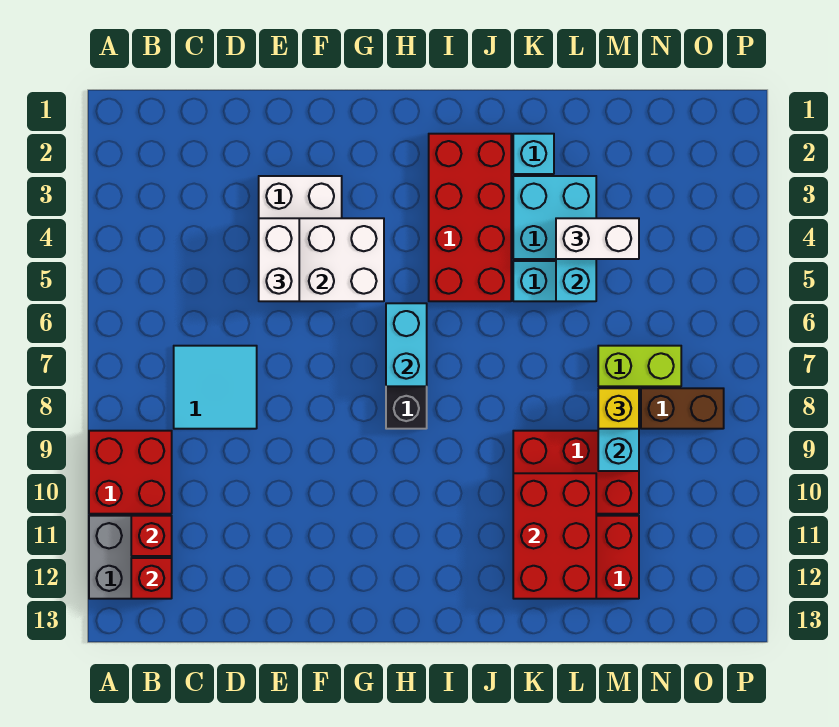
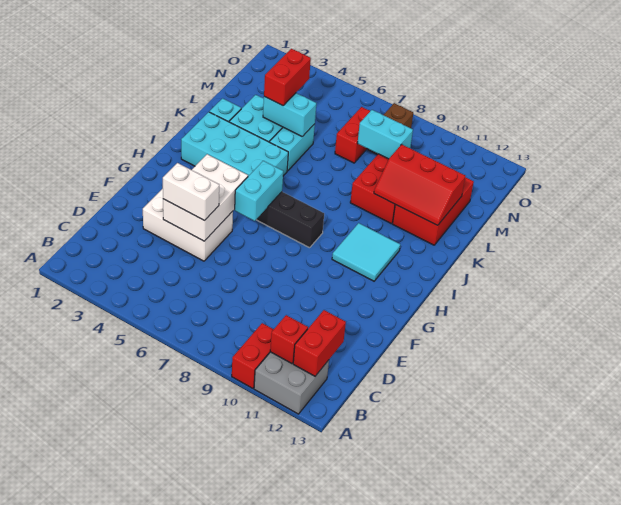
red 2x2 brick [89,431,172,514] -> red 1x2 brick [232,323,274,388]
red 1x1 brick [131,558,172,599] -> red 1x2 brick [293,310,346,376]
cyan 2x2 tile [174,346,257,429] -> cyan 2x2 tile moved to [332,223,400,281]
cyan 1x2 brick [386,303,427,386] -> cyan 1x2 brick turned to [235,161,283,221]
red 2x4 brick [429,134,511,301] -> cyan 2x4 brick [181,112,288,176]
red 2x3 brick [513,473,596,599] -> red 2x3 slope [374,144,465,225]
white 1x2 brick [556,218,639,259] -> red 1x2 brick [264,49,311,106]
lime 1x2 brick [598,346,681,386] -> red 1x2 brick [335,107,370,163]
yellow 1x1 brick [598,388,639,429] -> none

